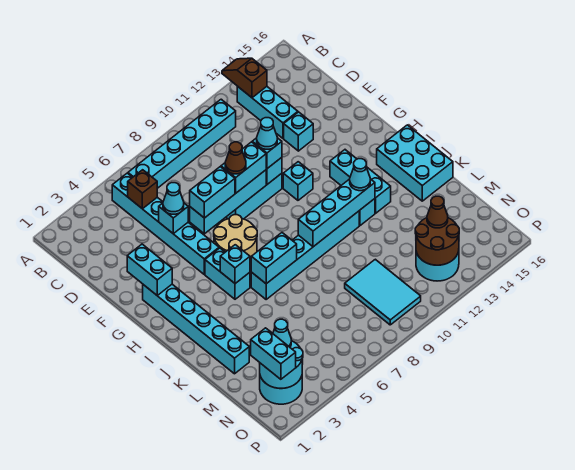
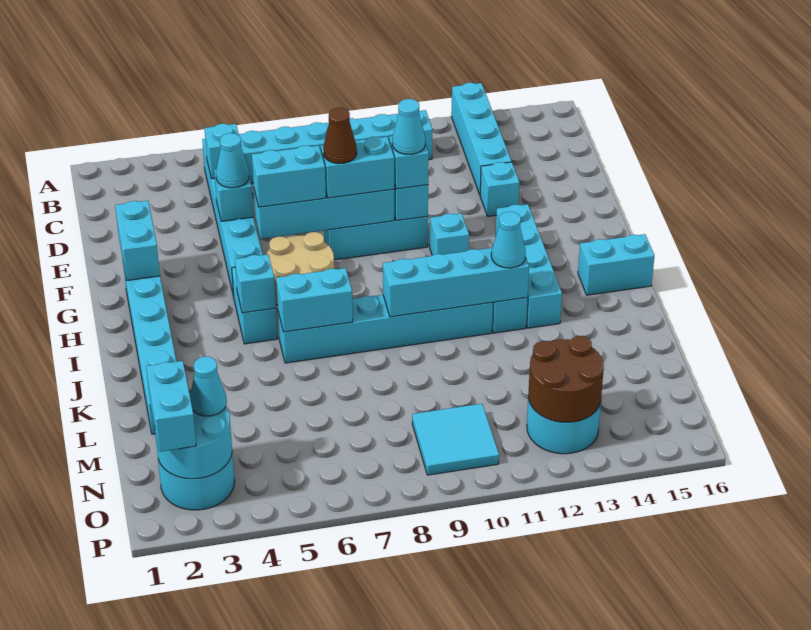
brown 1x2 slope [222,58,267,98] -> none
cyan 1x3 brick [237,86,298,138] -> cyan 1x4 brick [451,83,512,195]
brown 1x1 brick [128,170,157,209] -> cyan 1x1 brick [205,124,239,179]
cyan 1x3 brick [330,150,391,213] -> cyan 1x4 brick [496,204,562,328]
cyan 2x3 brick [377,125,453,201] -> cyan 1x2 brick [578,234,654,295]
cyan 2x3 tile [345,259,421,325] -> cyan 2x2 tile [412,404,499,475]
brown 1x1 cone [427,196,448,228] -> none

